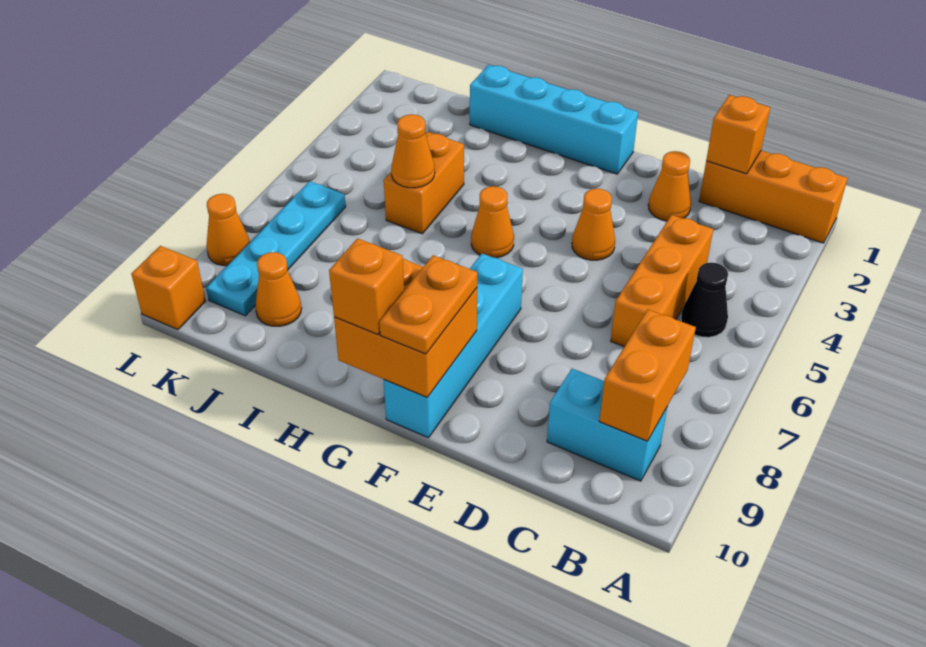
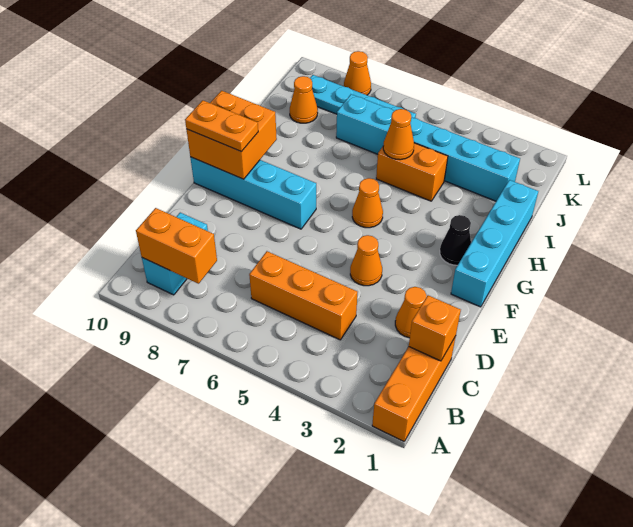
black 1x1 cone [681,263,728,337] -> black 1x1 cone moved to [440,215,471,265]
orange 1x1 brick [329,239,404,334] -> none
none -> cyan 1x6 brick [336,94,520,201]
orange 1x1 brick [131,246,205,330] -> none

